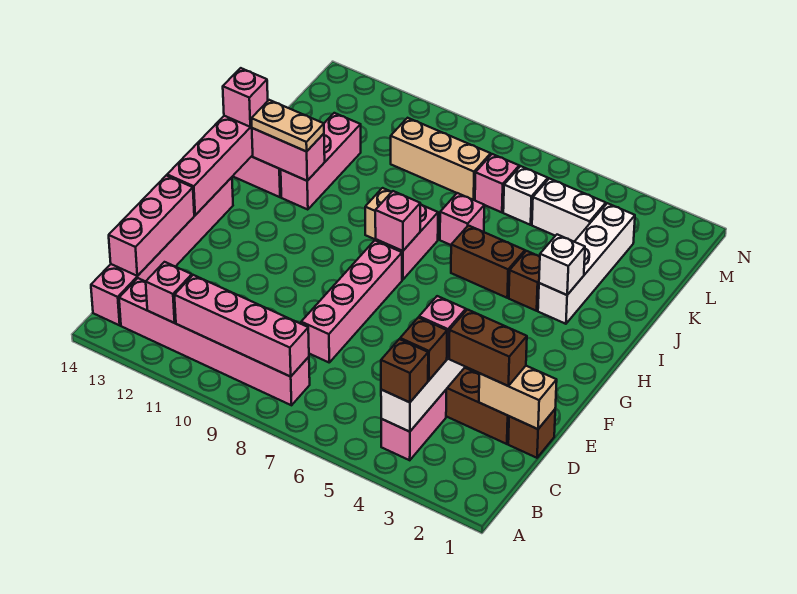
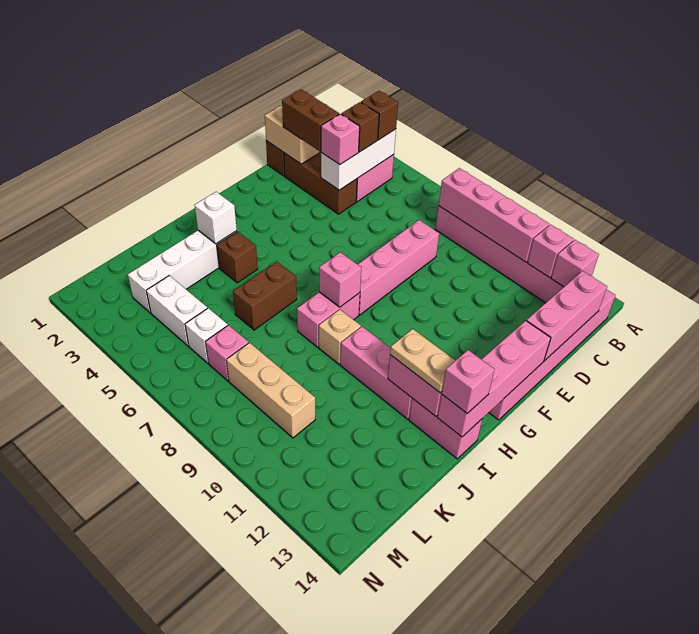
brown 1x2 brick [451,225,525,298] -> brown 1x2 brick turned to [233,261,297,330]
pink 1x3 brick [281,113,361,210] -> pink 1x3 brick turned to [340,327,412,419]
pink 1x1 brick [440,193,484,245] -> pink 1x1 brick moved to [551,240,599,287]

